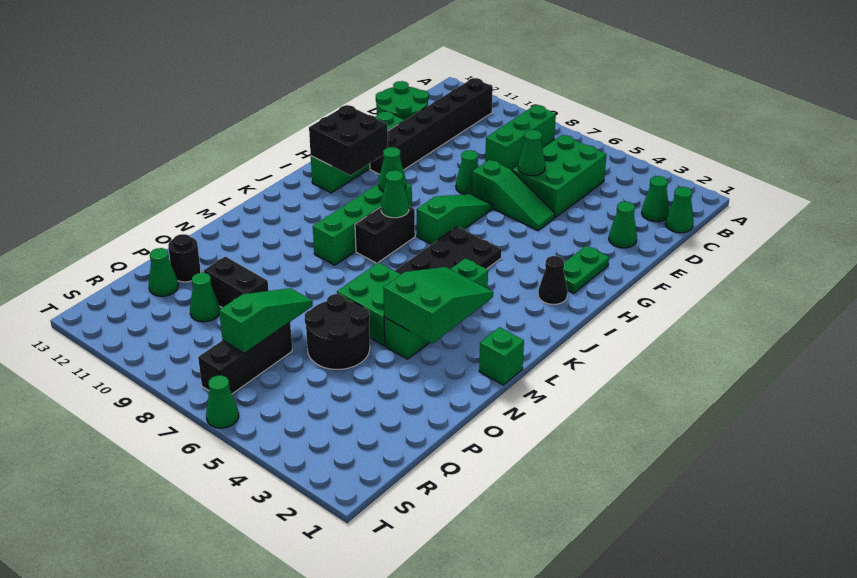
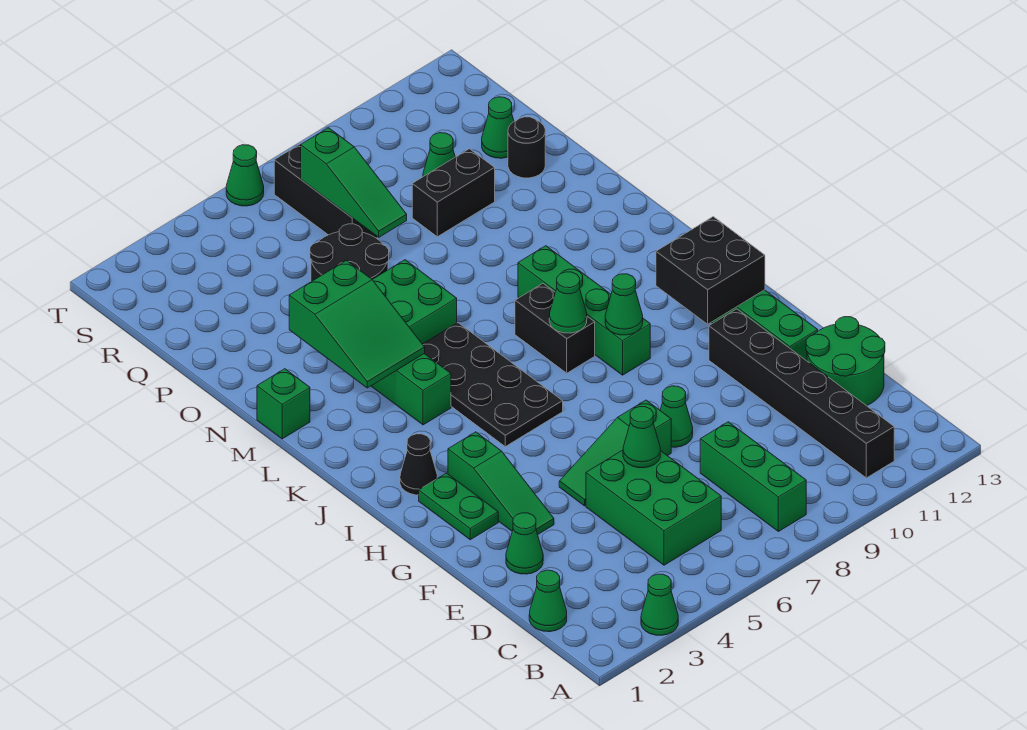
green 1x1 cone [642,176,669,222] -> green 1x1 cone moved to [641,574,678,635]
green 1x3 slope [417,194,492,245] -> green 1x3 slope moved to [448,432,554,534]

